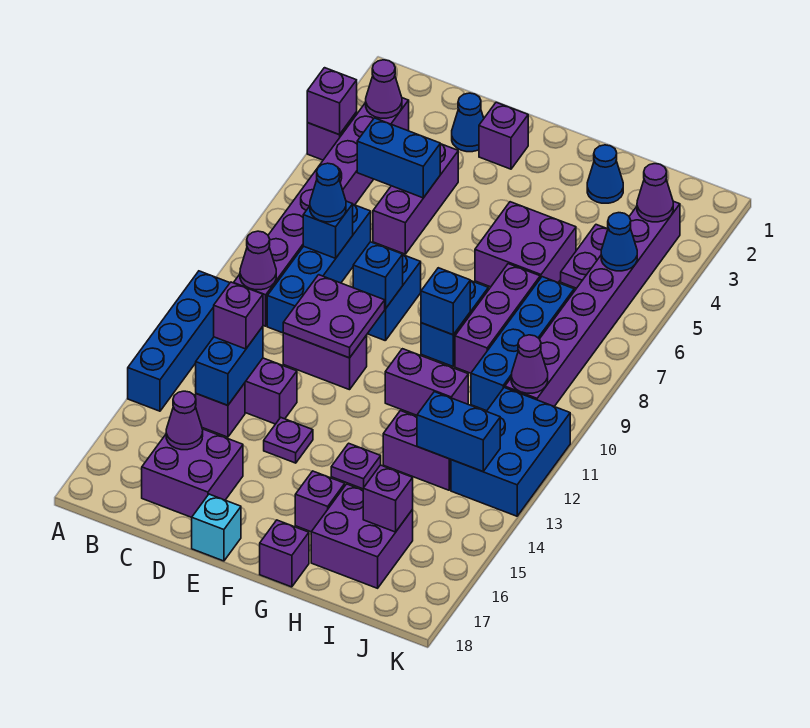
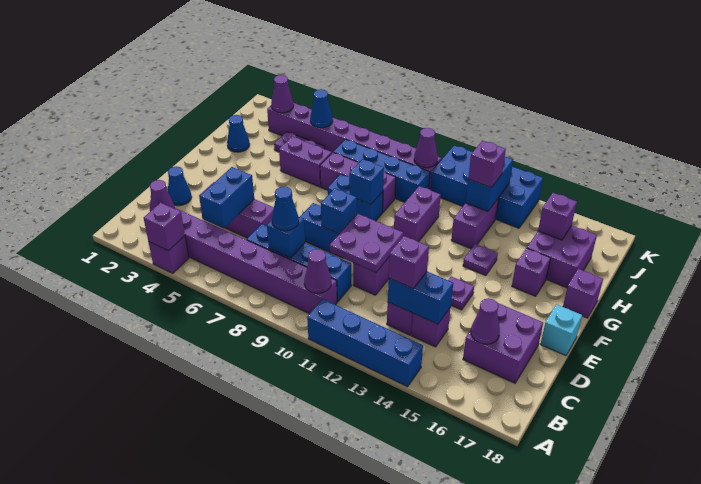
purple 1x1 brick [479,102,528,169] -> purple 1x1 brick moved to [468,141,506,187]
purple 2x2 brick [475,202,576,287] -> purple 1x2 brick [279,137,332,187]
blue 2x3 brick [451,388,570,516] -> blue 2x4 brick [430,145,543,228]

